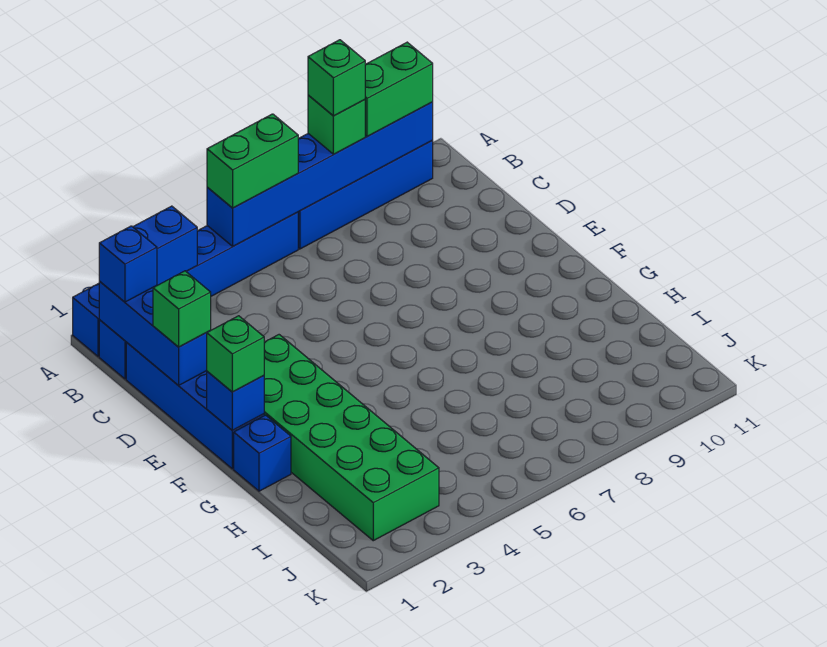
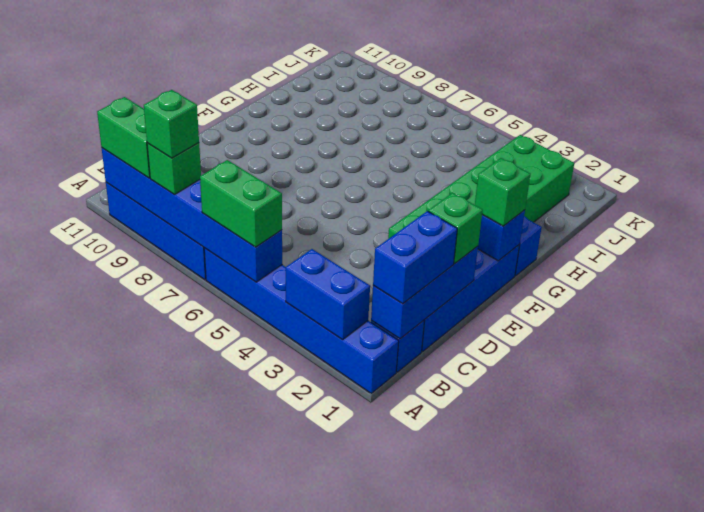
blue 1x1 brick [99,226,157,302] -> blue 1x2 brick [373,211,457,304]

